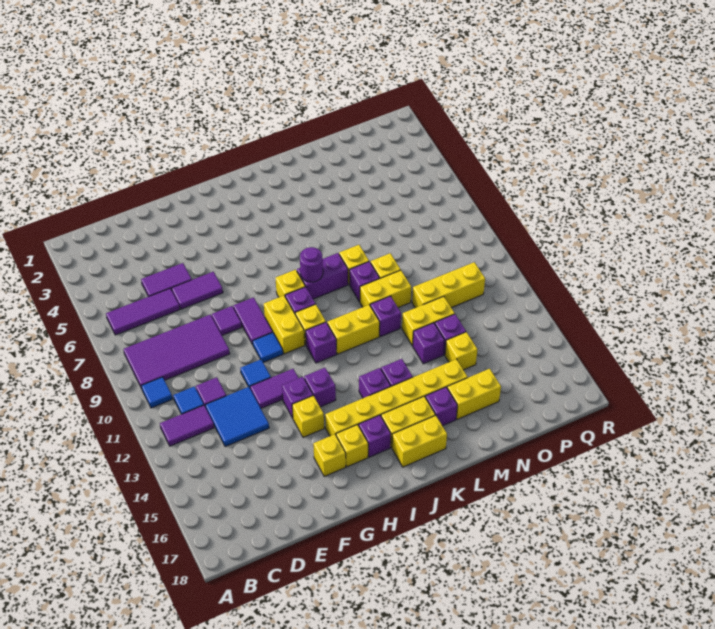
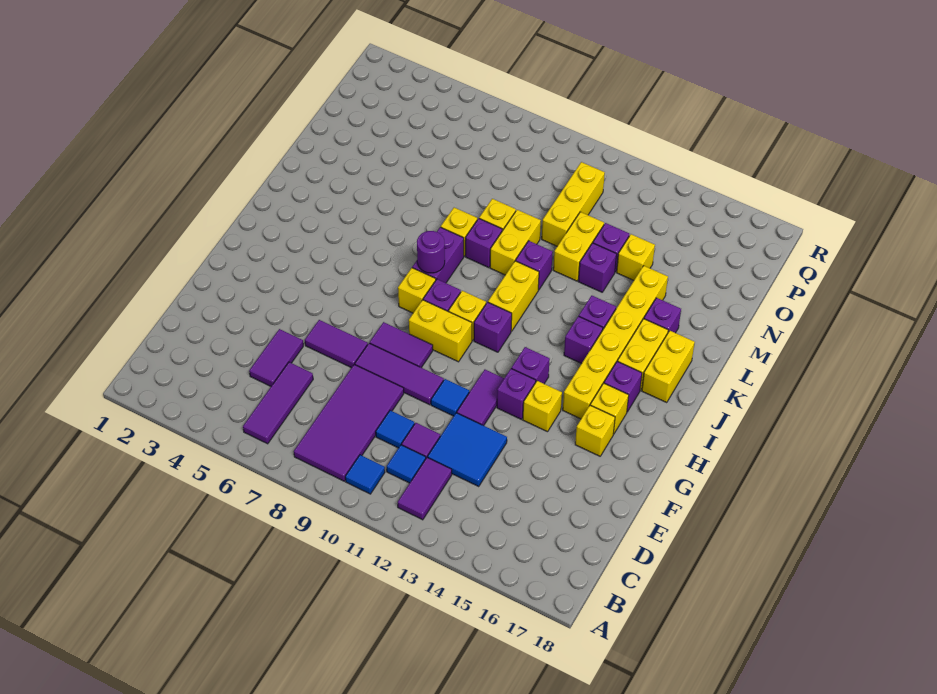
purple 1x2 tile [172,272,223,309] -> purple 1x2 tile turned to [305,320,368,368]
purple 1x1 tile [212,306,242,335] -> purple 1x3 tile [355,343,444,405]
blue 1x1 tile [253,333,283,362] -> blue 1x1 tile moved to [376,410,415,448]
yellow 1x2 brick [447,369,501,419] -> none

